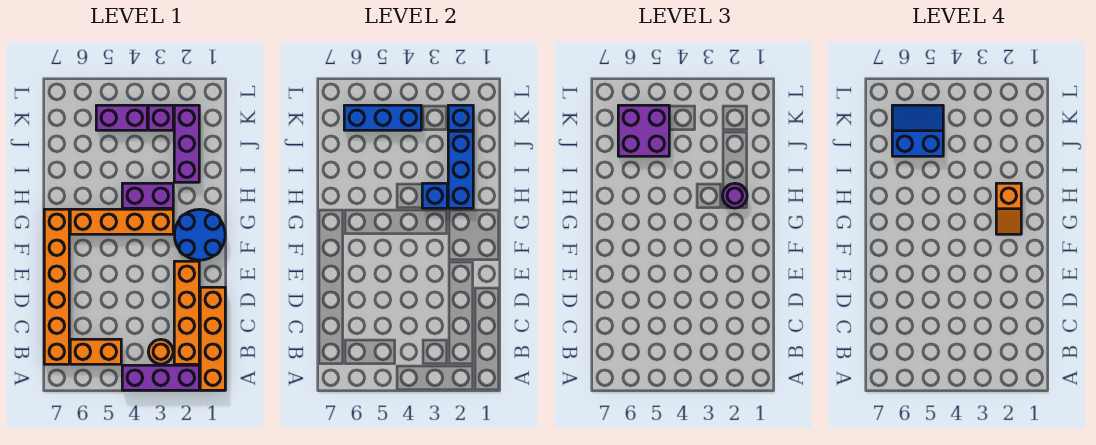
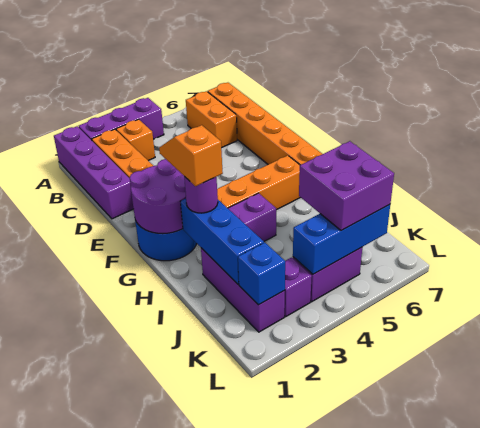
orange 1x4 brick [200,287,225,390] -> purple 1x4 brick [54,126,134,219]
orange 1x1 round brick [148,339,173,364] -> orange 1x1 brick [116,119,155,161]
orange 1x2 brick [70,339,121,364] -> orange 1x2 brick turned to [186,91,237,148]
none -> purple 2x2 round brick [130,159,186,234]
blue 1x1 brick [422,183,447,208] -> none
blue 2x2 slope [892,105,943,156] -> none

